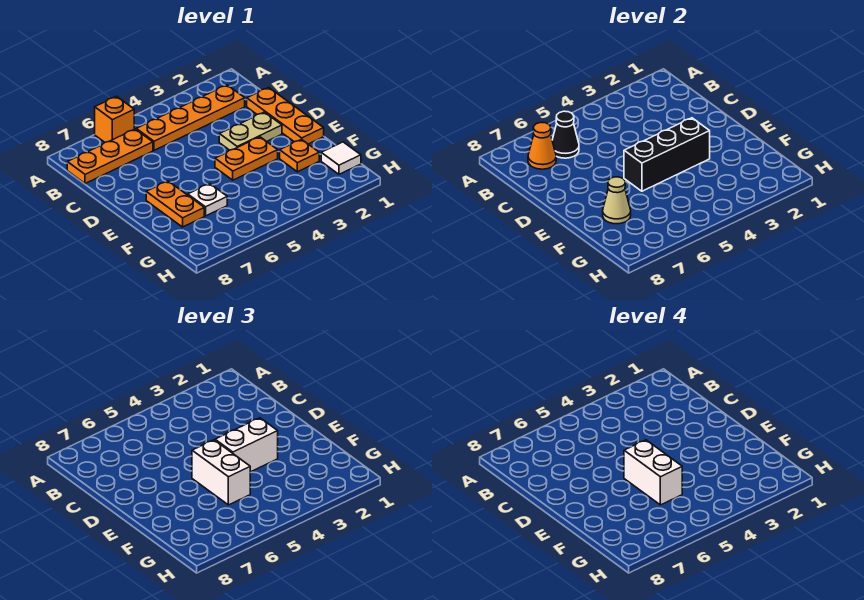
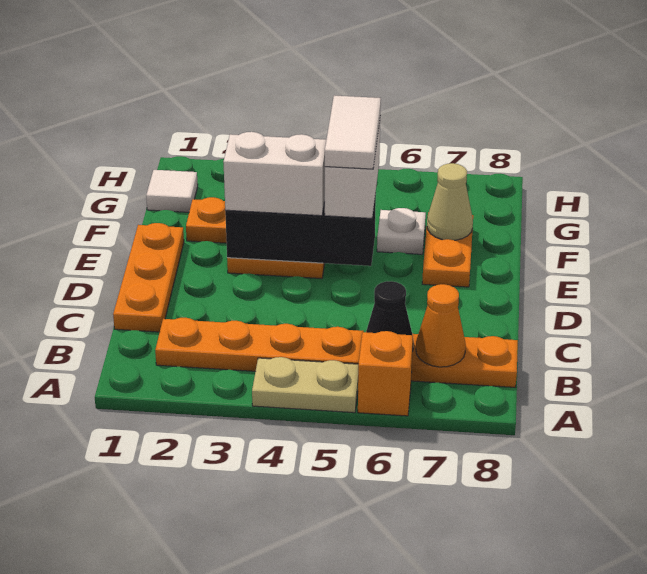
tan 1x2 plate [219,112,282,150] -> tan 1x2 plate moved to [252,357,358,413]
white 1x2 brick [624,440,682,505] -> white 1x2 tile [325,95,381,169]

